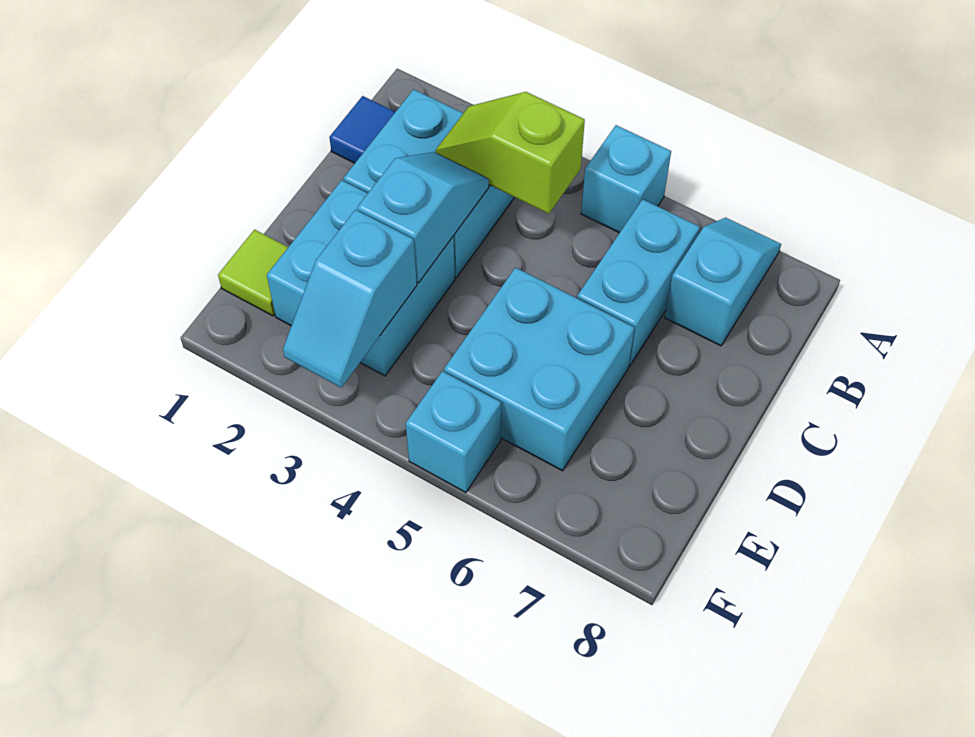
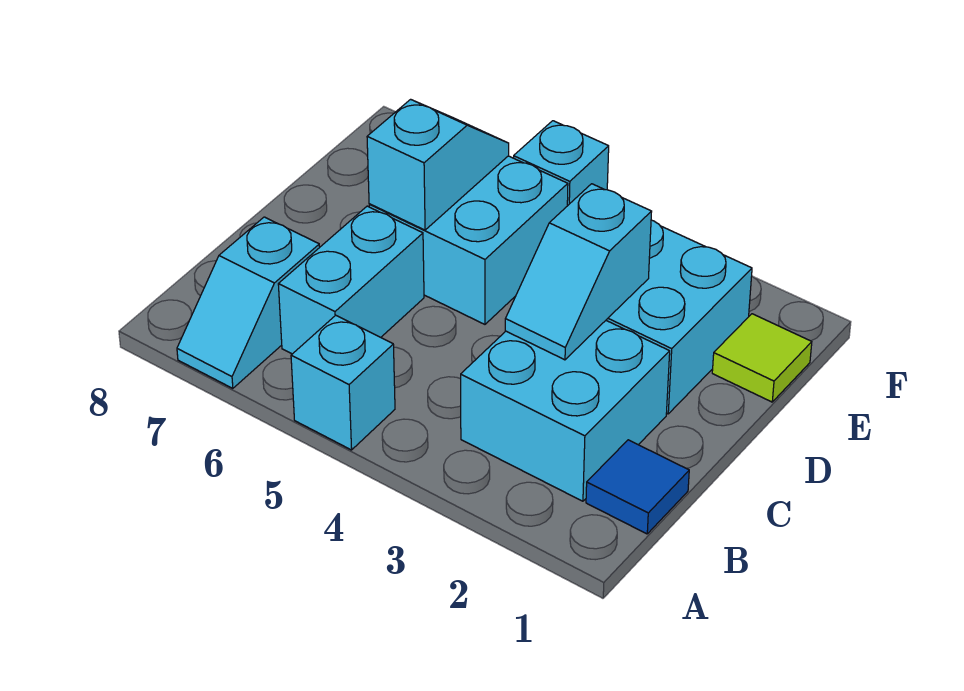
lime 1x2 slope [436,92,585,214] -> none
cyan 1x2 slope [283,210,417,388] -> cyan 1x2 slope moved to [367,99,509,230]

